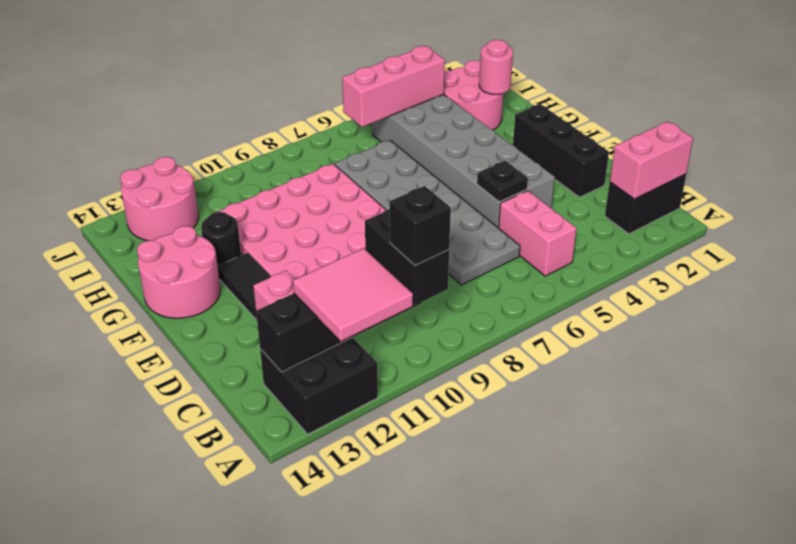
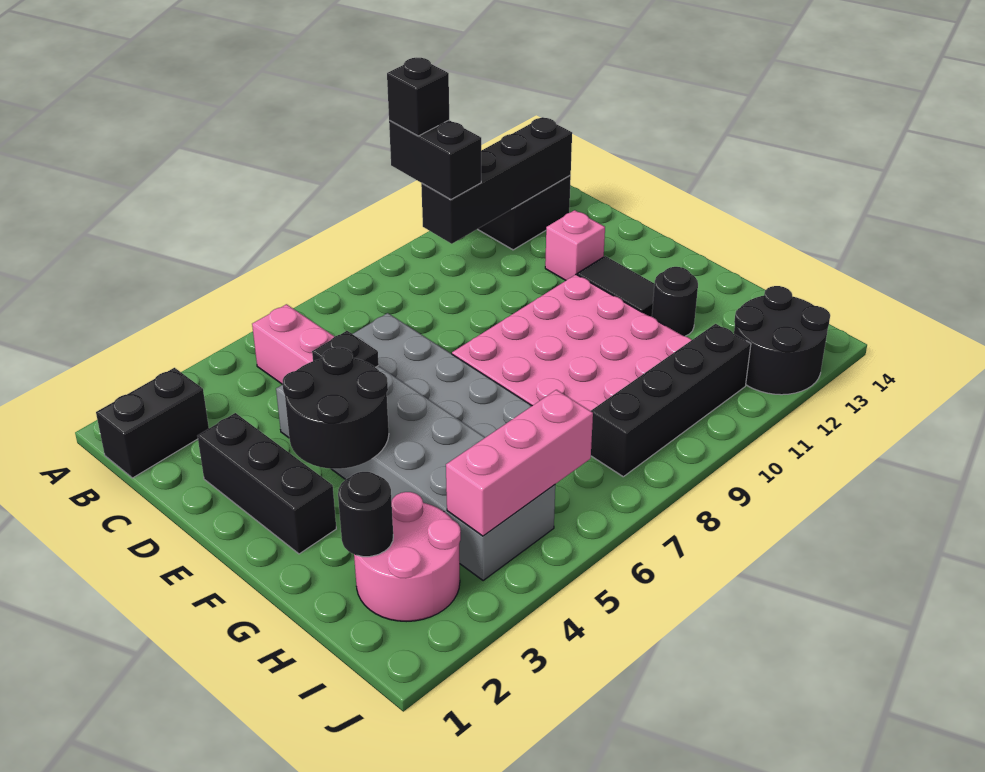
pink 2x2 tile [293,248,413,341] -> none
pink 1x2 brick [610,121,693,199] -> none
none -> black 2x2 round brick [283,347,389,469]
pink 2x2 round brick [137,226,220,318] -> none
pink 1x1 round brick [479,40,513,94] -> black 1x1 round brick [338,472,393,557]
none -> black 1x4 brick [591,324,751,477]
pink 2x2 round brick [120,157,199,241] -> black 2x2 round brick [734,286,830,395]

